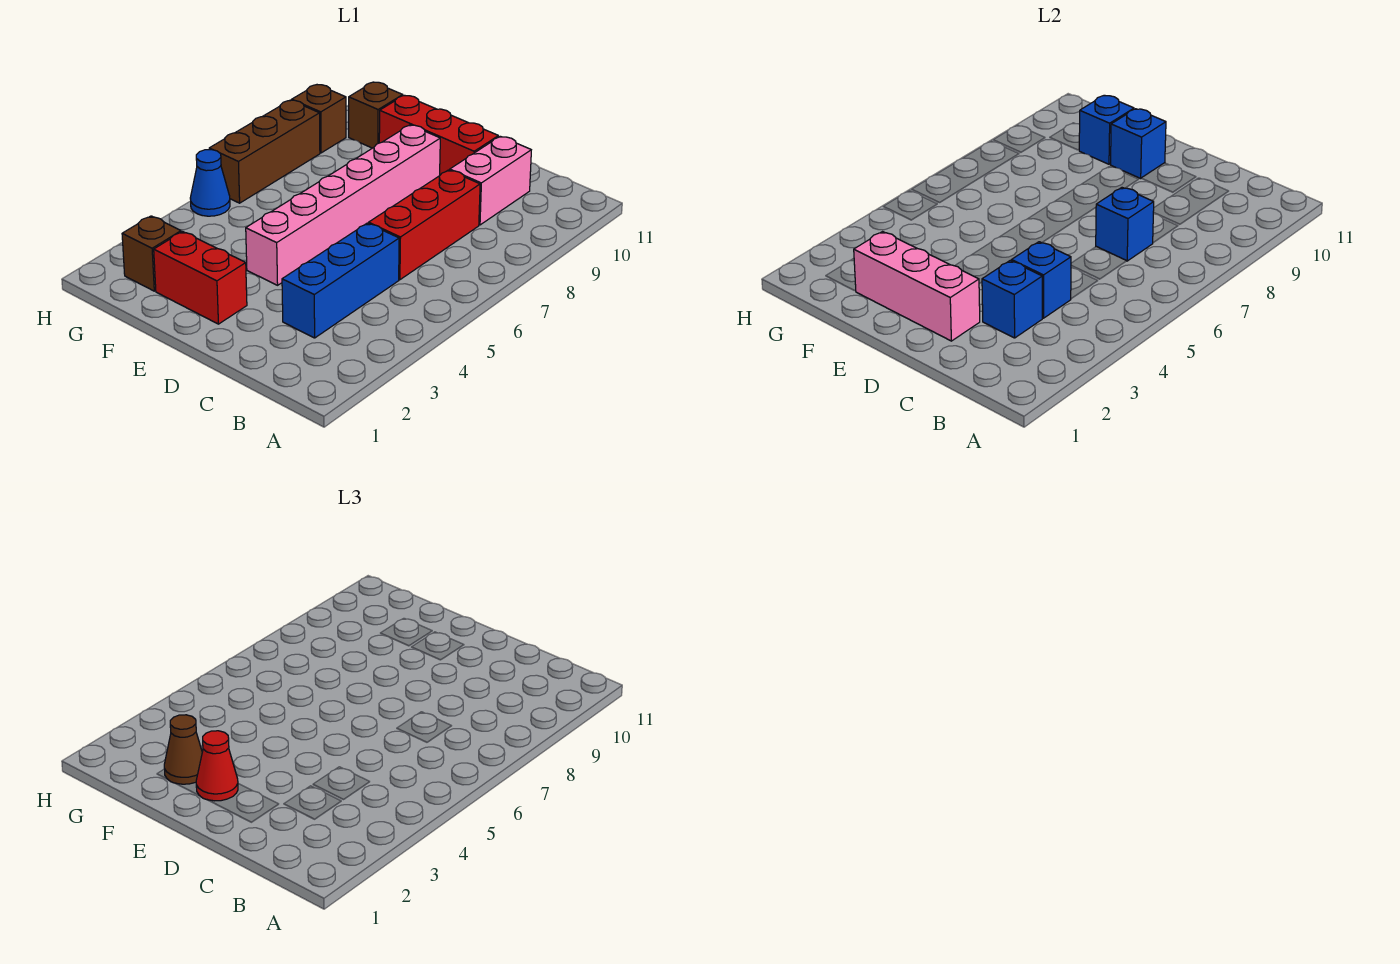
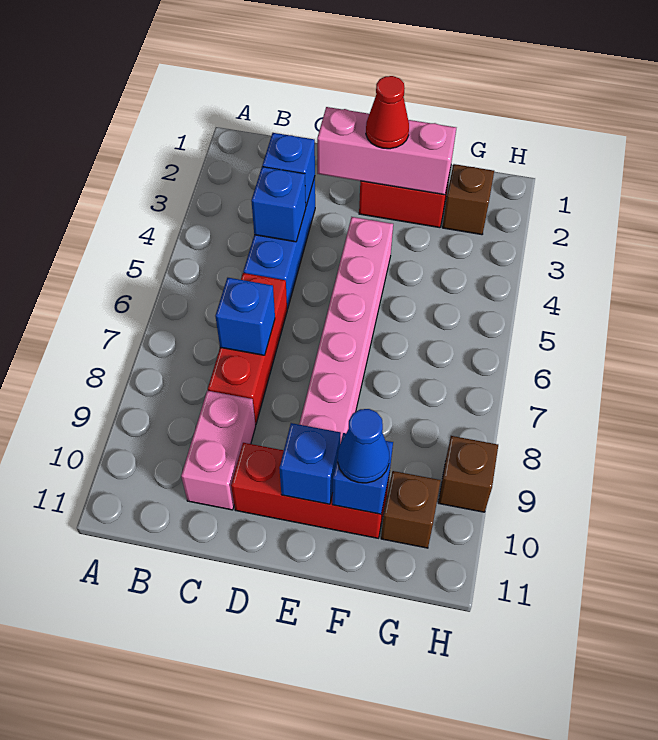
brown 1x1 cone [164,715,202,784] -> none
blue 1x1 cone [190,150,230,216] -> blue 1x1 cone moved to [338,409,389,483]
brown 1x3 brick [209,100,320,203] -> none

